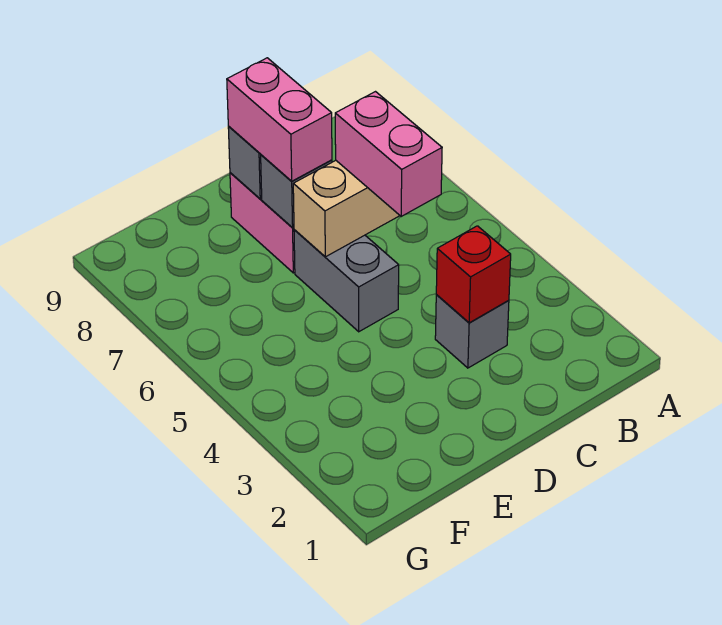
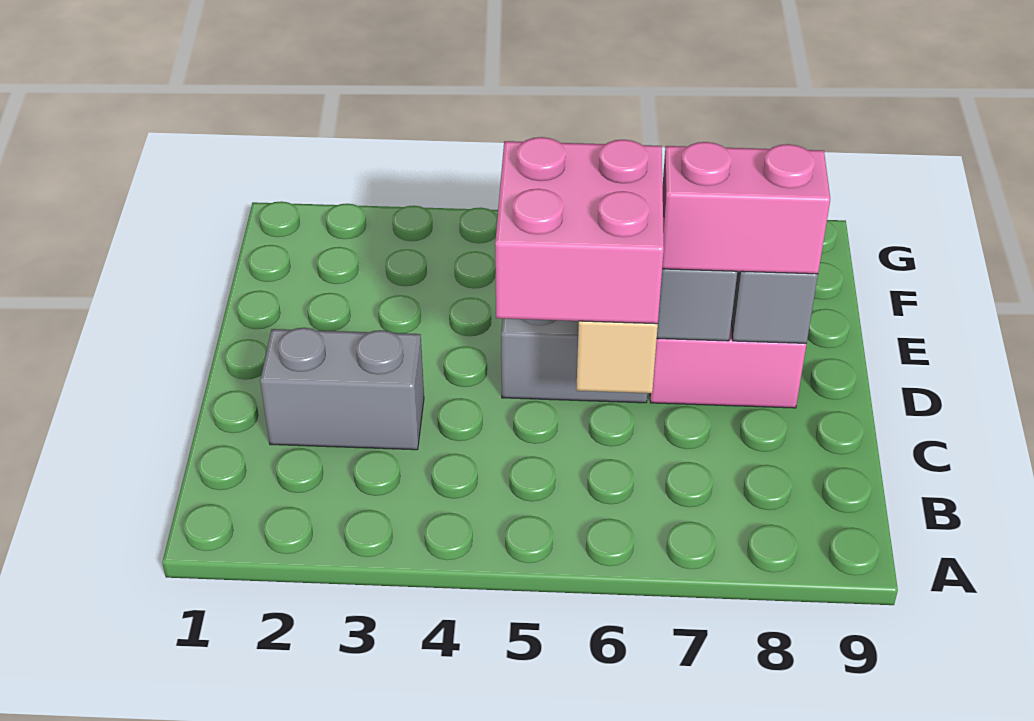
grey 1x1 brick [435,295,509,368] -> grey 1x2 brick [260,328,424,450]
red 1x1 brick [436,226,511,323] -> none
pink 1x2 brick [335,92,442,216] -> pink 2x2 brick [495,137,664,324]

